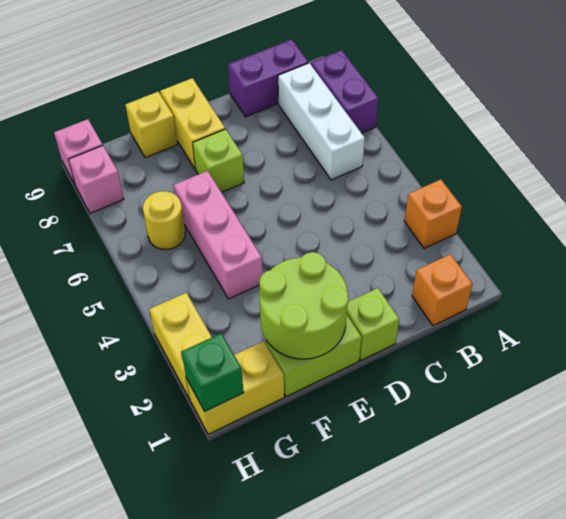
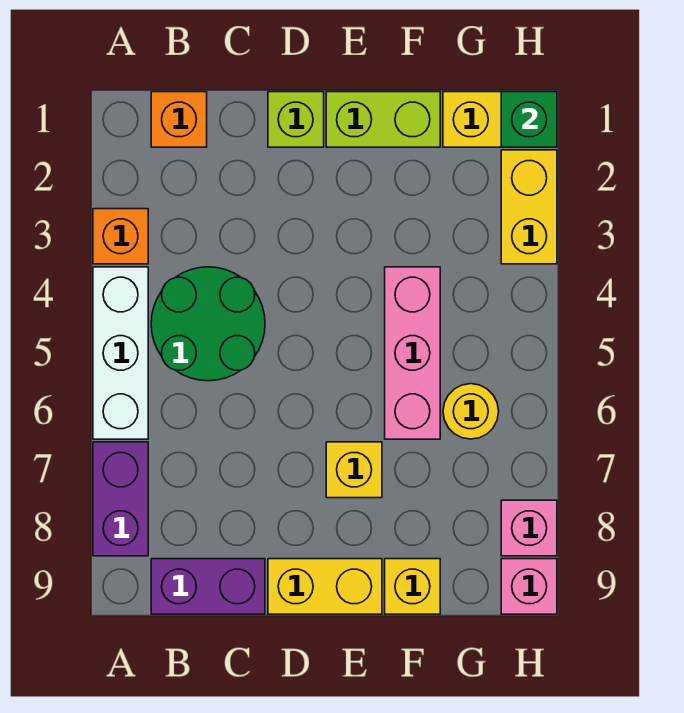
none -> green 2x2 round brick [151,267,265,381]
white 1x3 brick [278,63,365,180] -> white 1x3 brick moved to [93,267,148,439]
lime 2x2 round brick [259,252,349,359] -> none
lime 1x1 brick [193,129,244,192] -> yellow 1x1 brick [326,442,382,498]
yellow 1x2 brick [160,78,225,170] -> yellow 1x2 brick turned to [268,559,382,614]

